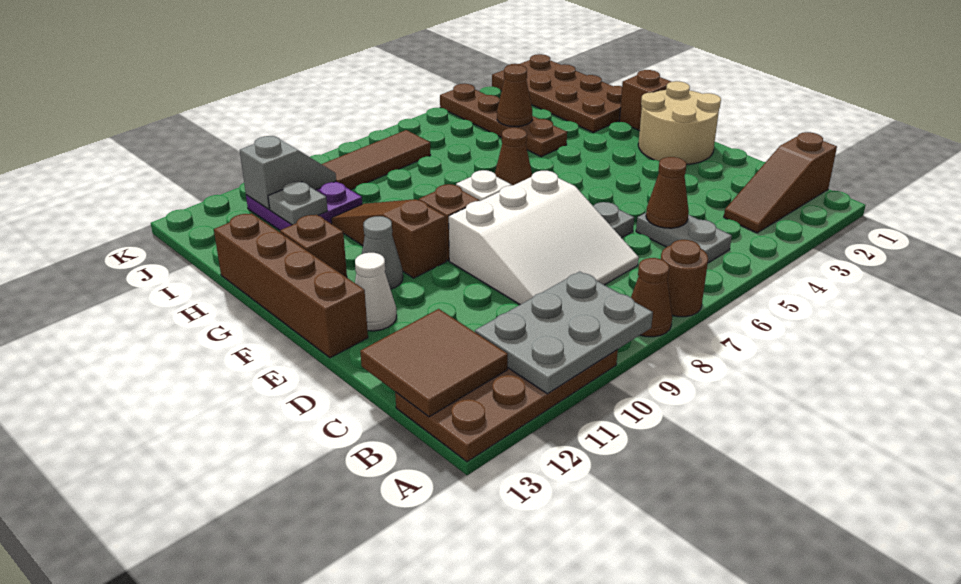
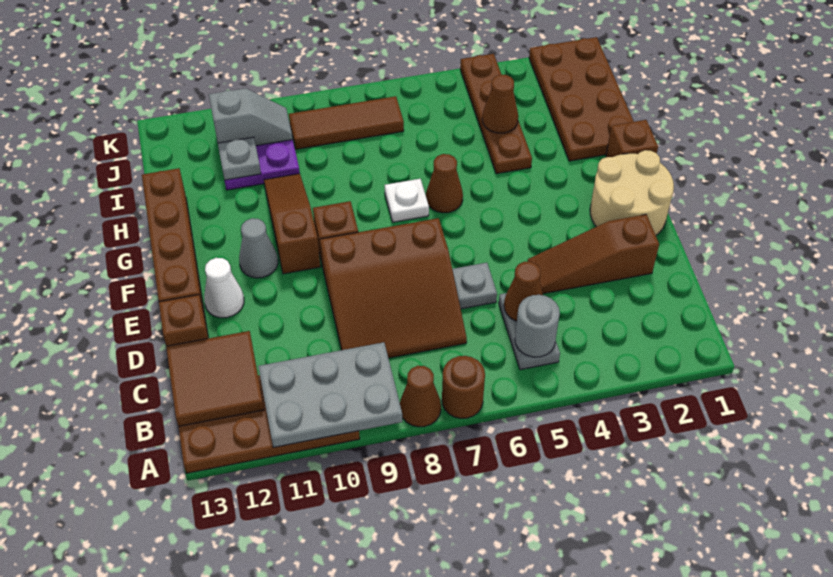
brown 1x3 slope [724,132,837,233] -> brown 1x3 slope moved to [528,214,659,294]
none -> grey 1x1 round brick [515,295,560,357]
white 3x3 slope [449,171,639,305] -> brown 3x3 slope [320,218,467,358]
brown 1x1 brick [280,215,347,277] -> brown 1x1 brick moved to [159,295,208,346]

